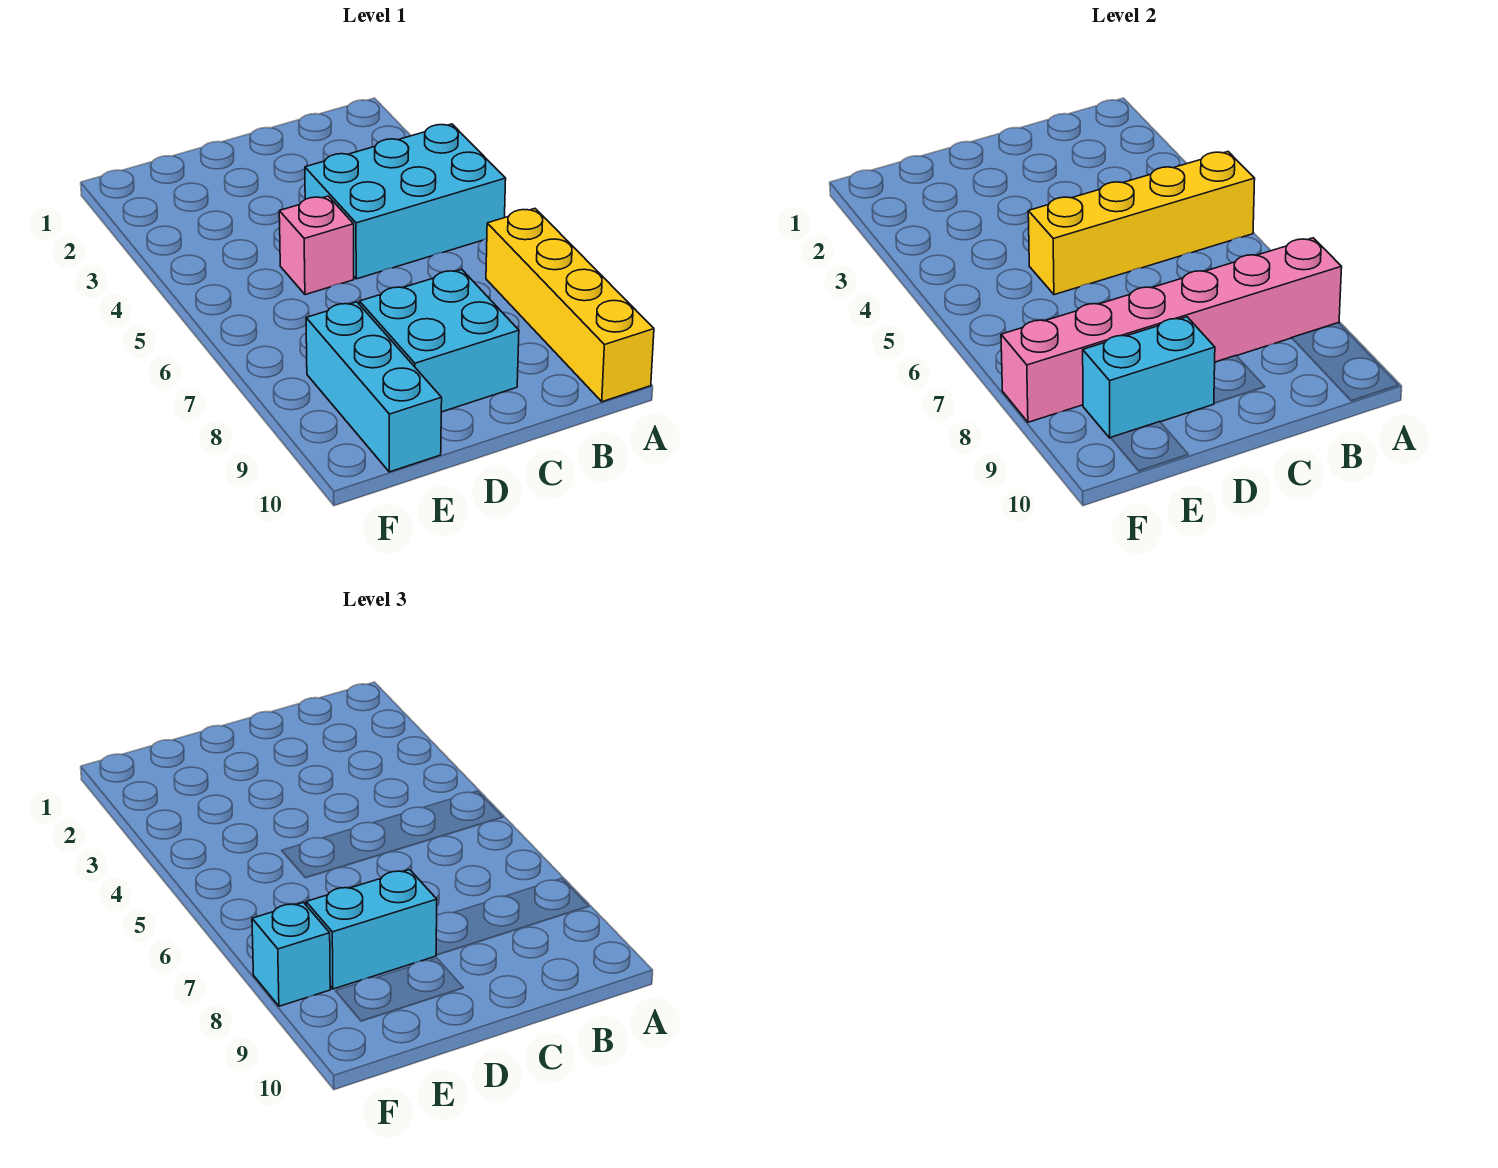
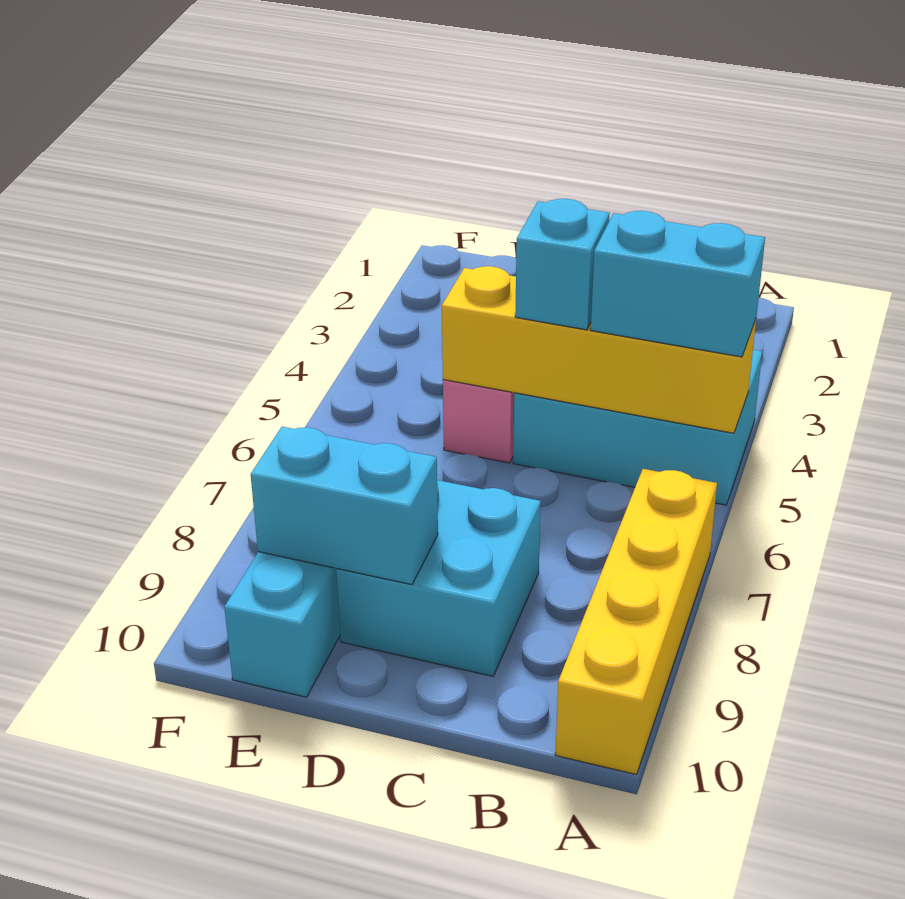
pink 1x6 brick [1001,238,1342,422] -> none
cyan 1x2 brick [306,870,437,989] -> cyan 1x2 brick moved to [591,211,765,357]
cyan 1x1 brick [252,902,330,1006] -> cyan 1x1 brick moved to [515,199,610,330]

